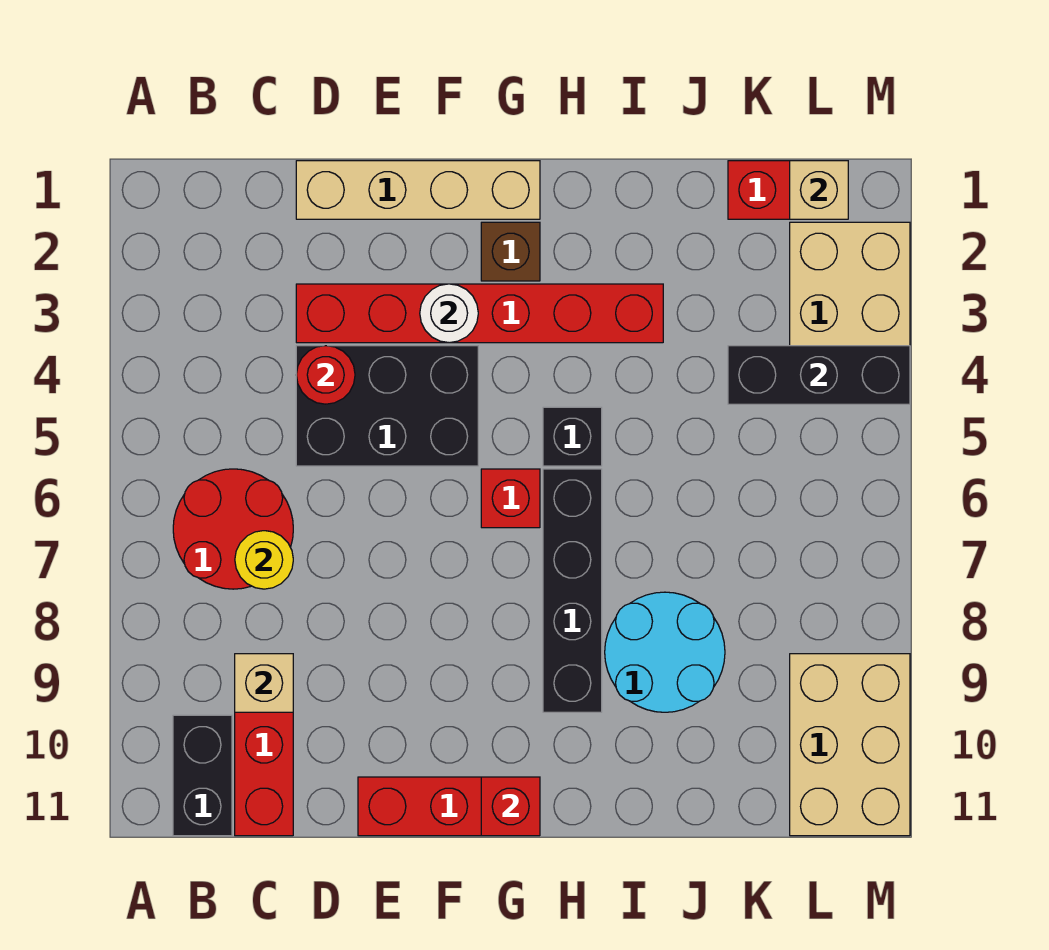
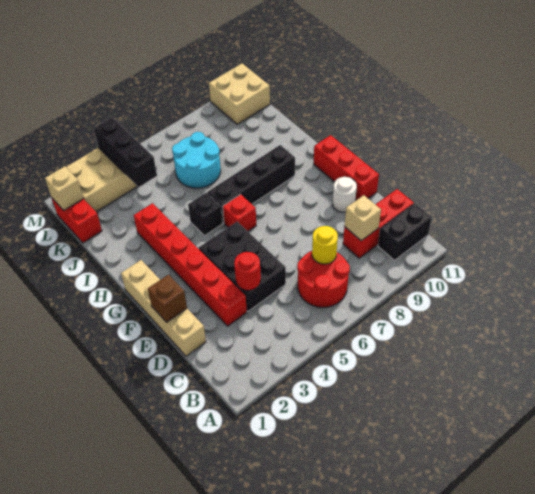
white 1x1 round brick [420,284,478,343] -> white 1x1 round brick moved to [333,177,357,213]
brown 1x1 brick [481,222,540,281] -> brown 1x1 brick moved to [148,275,187,322]
red 1x1 brick [481,777,540,836] -> none
cyan 2x2 round brick [605,592,725,712] -> cyan 2x2 round brick moved to [172,132,221,188]
tan 2x3 brick [790,654,910,836] -> tan 2x2 brick [209,63,270,124]

